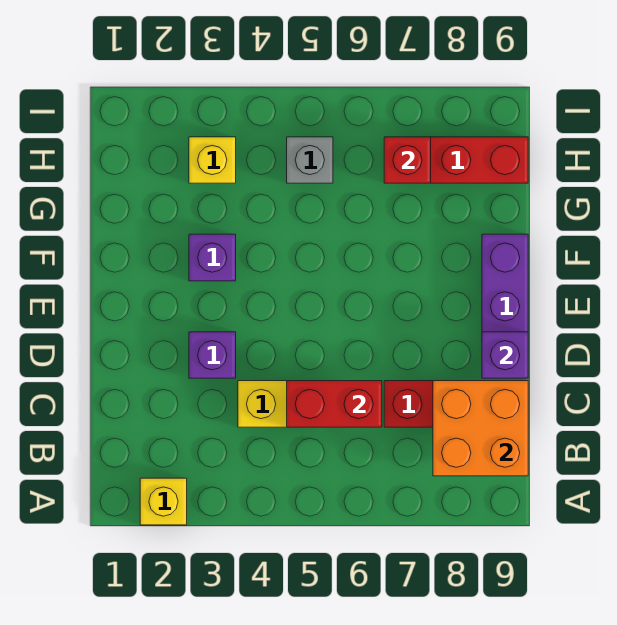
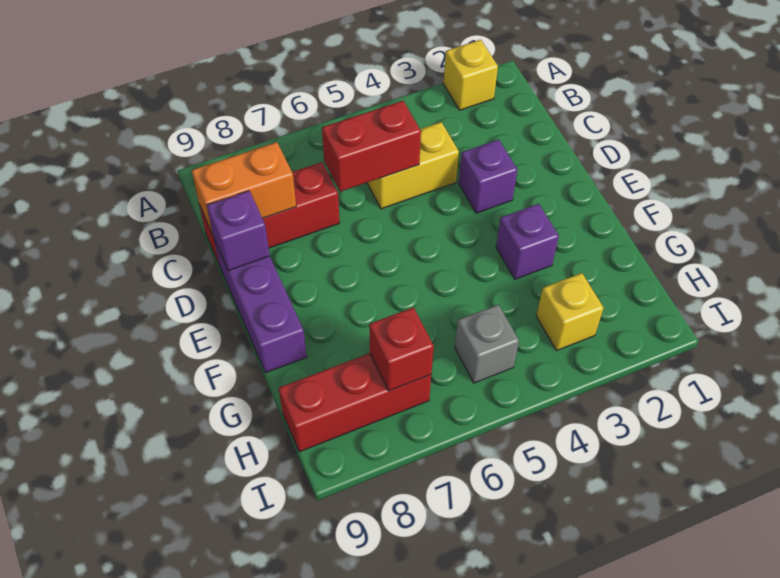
orange 2x2 brick [433,381,528,476] -> orange 1x2 brick [192,142,296,234]

